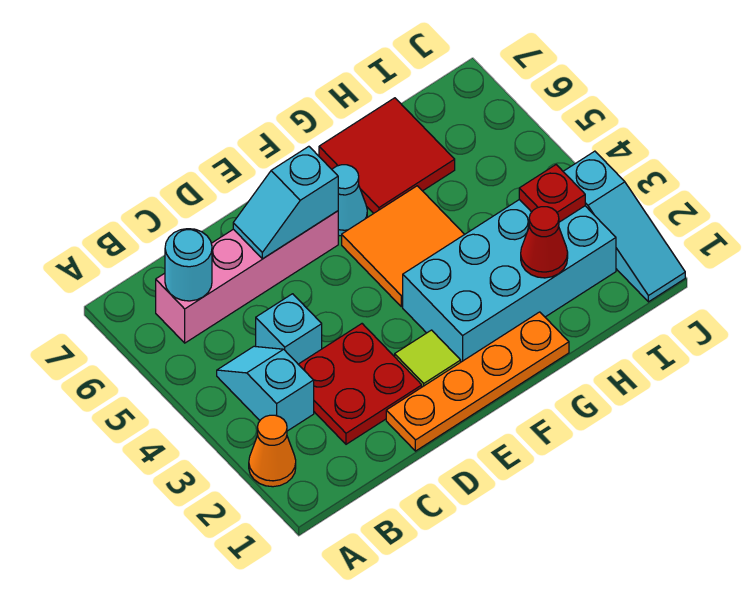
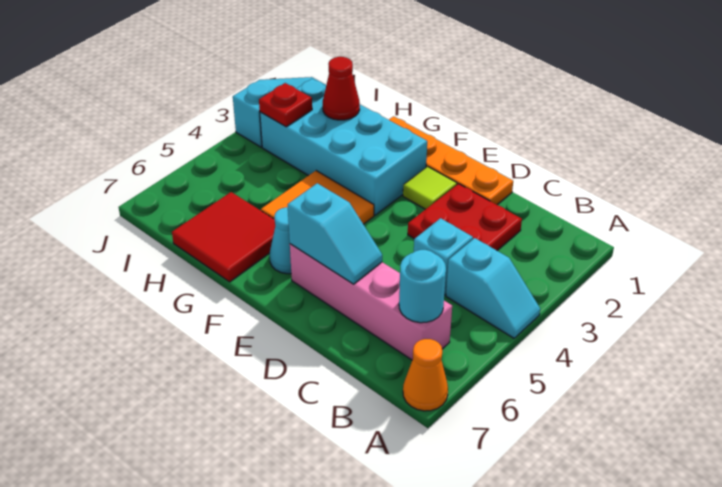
orange 1x1 cone [249,415,296,487] -> orange 1x1 cone moved to [403,339,448,411]
cyan 1x2 slope [217,346,314,431] -> cyan 1x2 slope turned to [446,238,540,338]

